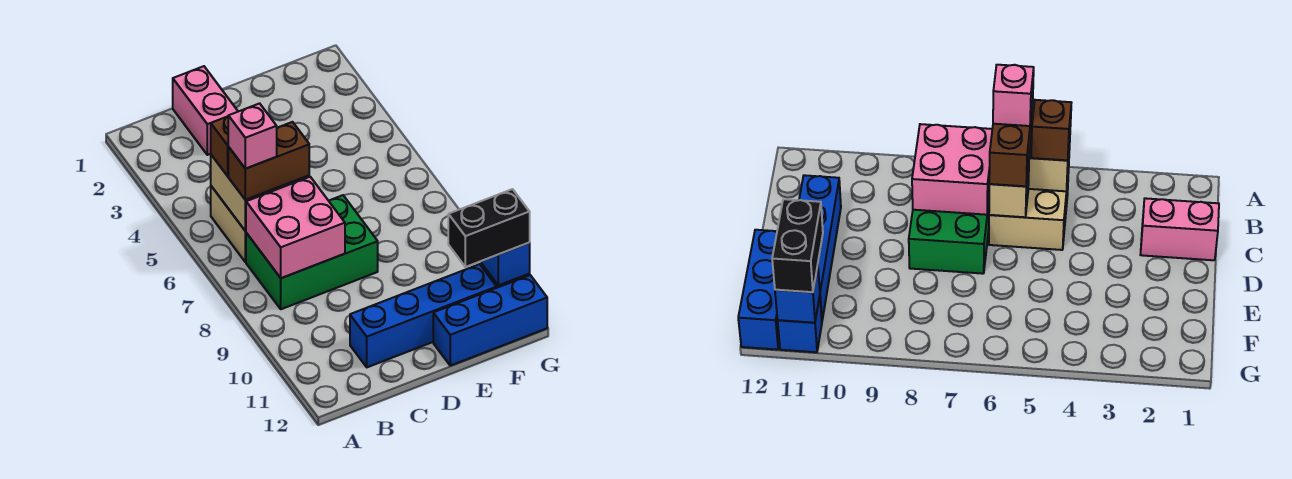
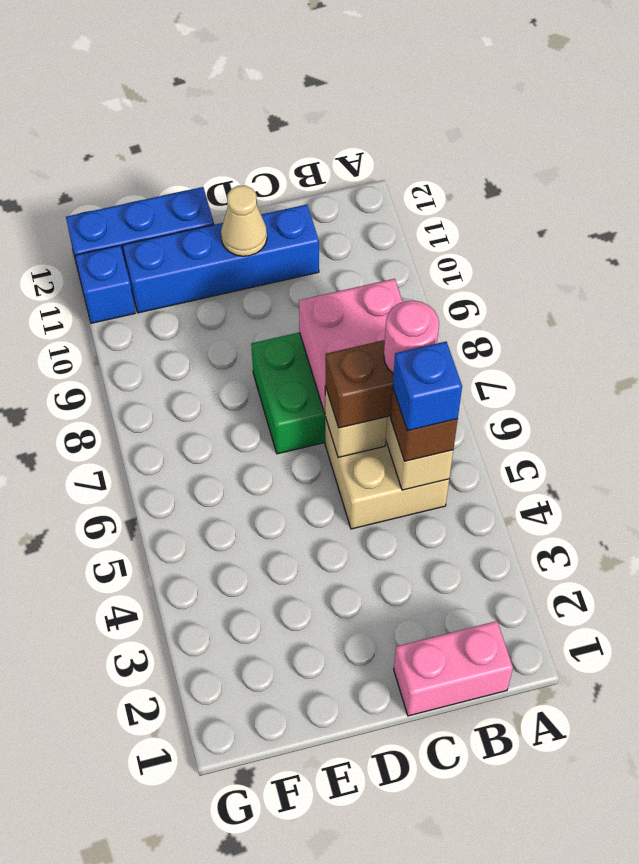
pink 1x1 brick [228,103,277,169] -> pink 1x1 round brick [384,300,439,374]
pink 1x2 brick [173,66,238,155] -> pink 1x2 brick turned to [394,621,513,716]
none -> tan 1x1 cone [221,186,267,256]
black 1x2 brick [448,189,530,267] -> none
blue 1x1 brick [481,243,530,286] -> blue 1x1 brick moved to [393,342,462,431]

